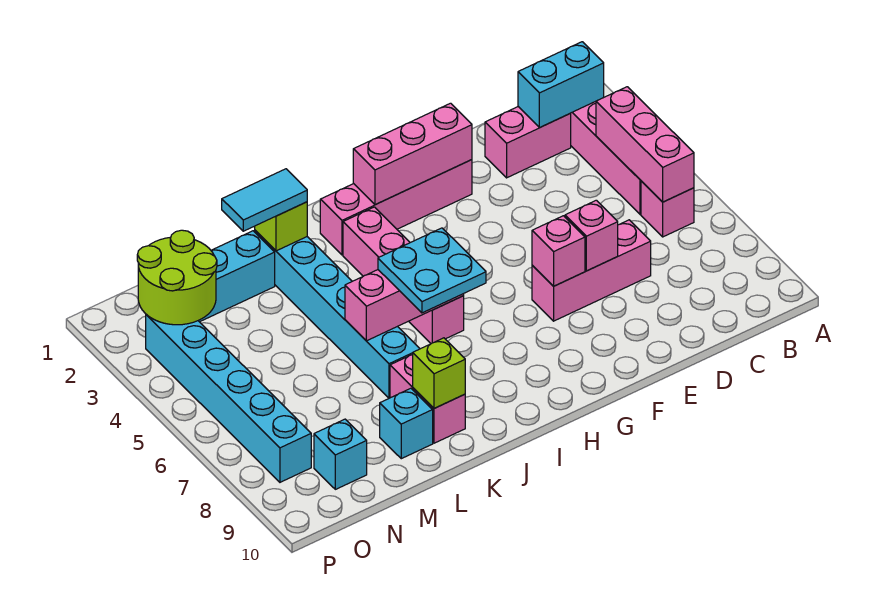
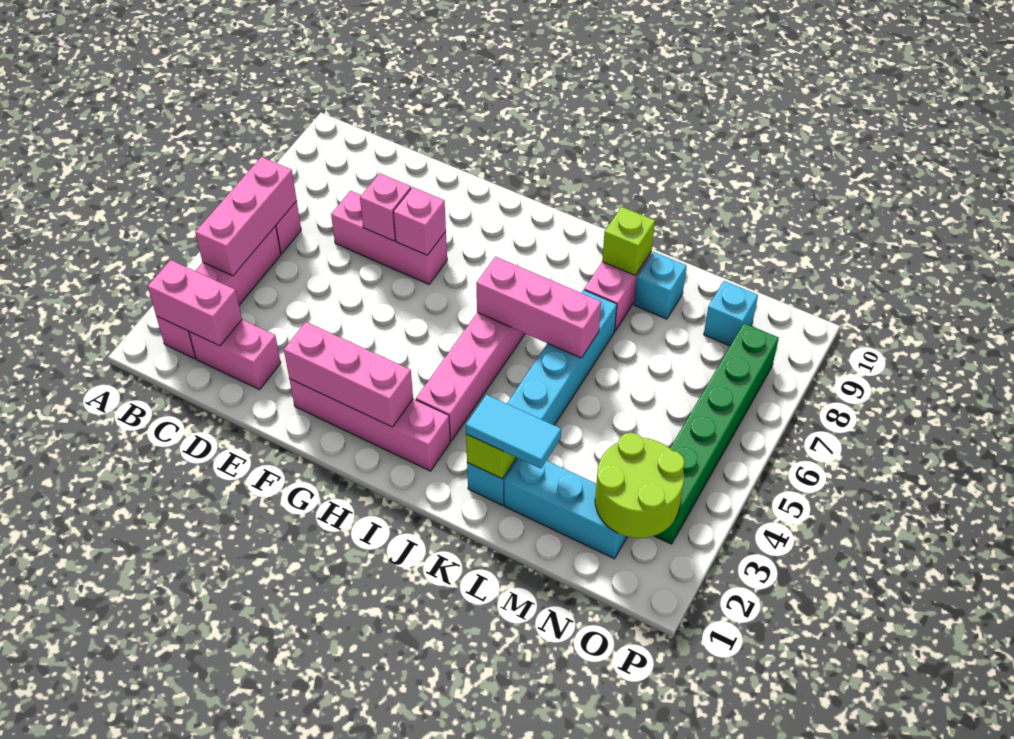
cyan 1x2 brick [518,42,604,127] -> pink 1x2 brick [148,260,242,346]
cyan 2x2 plate [378,228,486,313] -> none
cyan 1x6 brick [146,314,311,482] -> green 1x6 brick [655,323,779,544]

